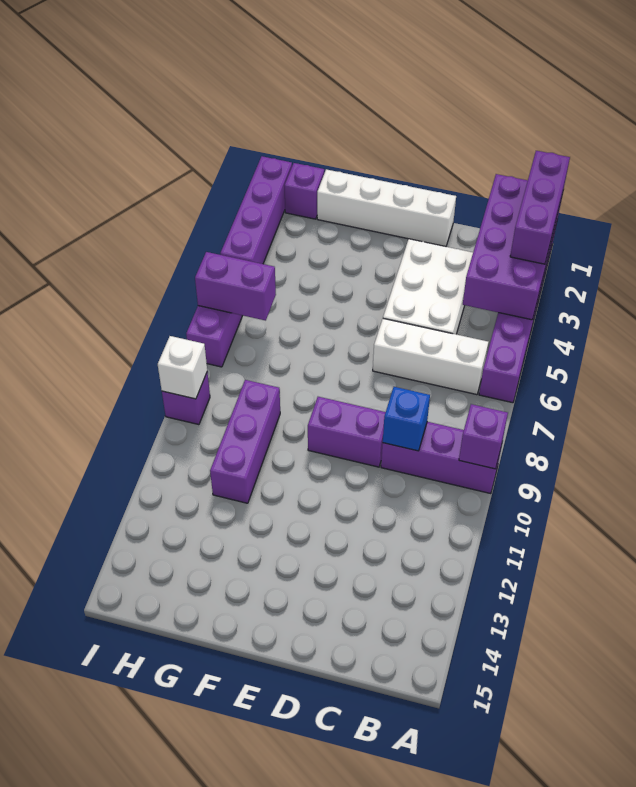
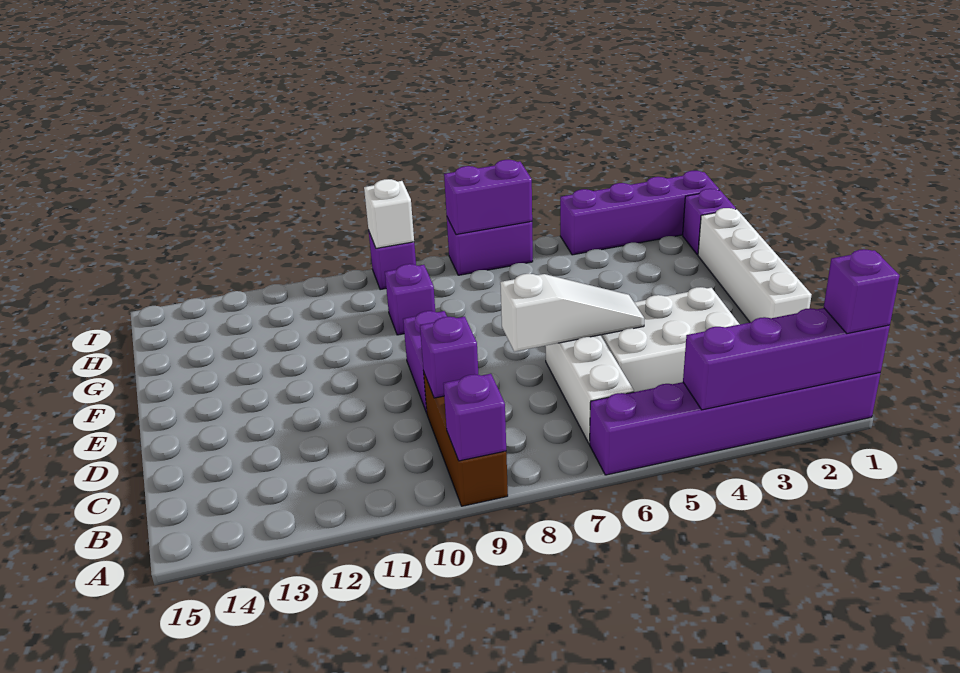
purple 2x4 brick [463,174,562,320] -> purple 1x4 brick [683,308,890,410]
purple 1x3 brick [510,151,570,264] -> purple 1x1 brick [824,249,900,334]
purple 1x3 brick [381,422,502,494] -> brown 1x3 brick [424,374,508,506]
blue 1x1 brick [383,387,430,451] -> purple 1x1 brick [420,317,478,398]
none -> white 1x3 slope [500,274,644,352]
purple 1x3 brick [210,380,280,503] -> purple 1x1 brick [385,264,435,335]
purple 1x2 brick [195,252,276,320] -> purple 1x2 brick turned to [444,160,532,235]

